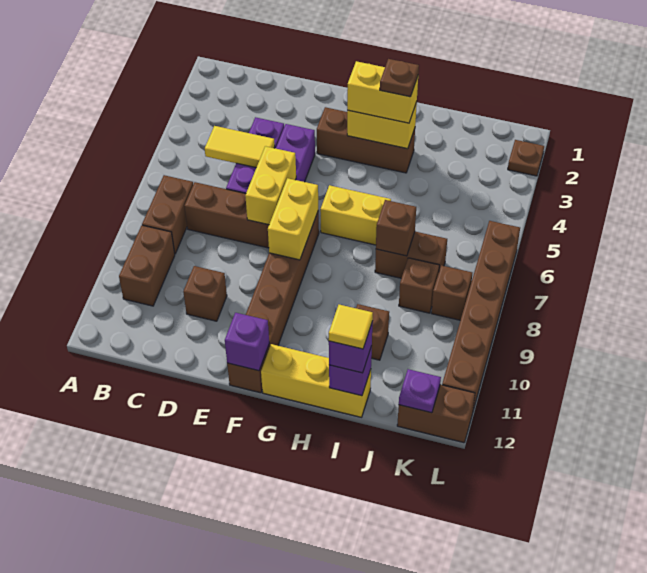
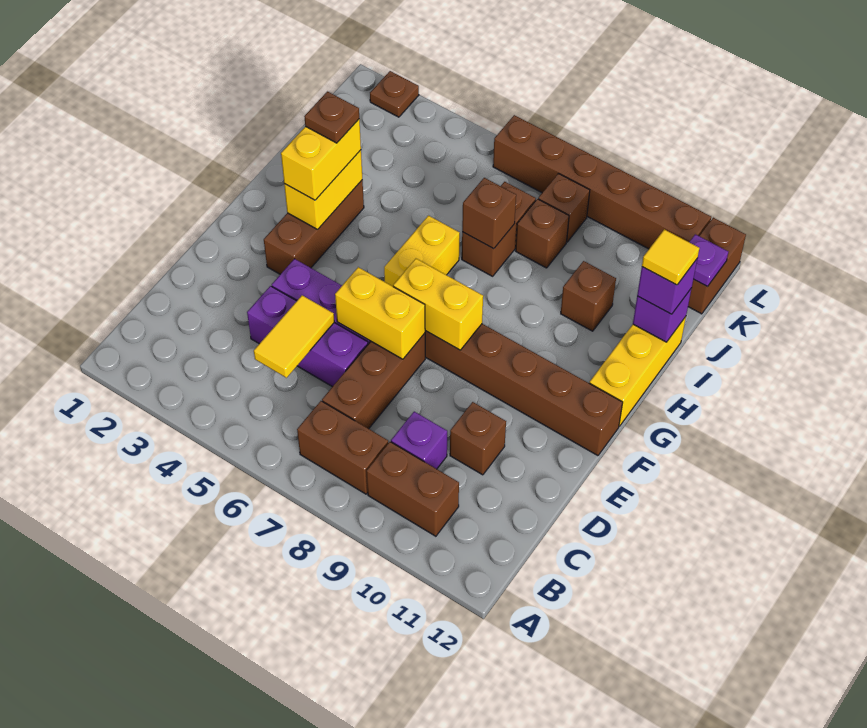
purple 1x1 brick [225,313,269,371] -> purple 1x1 brick moved to [391,412,447,469]

